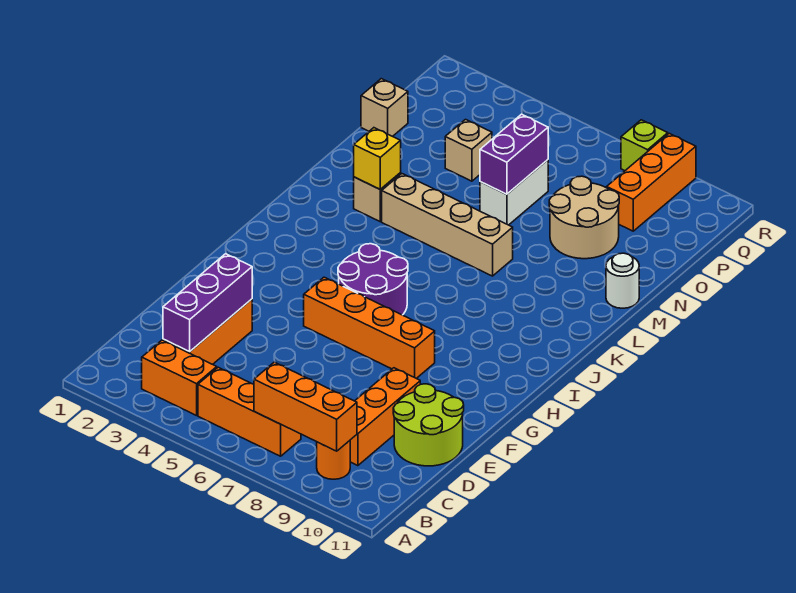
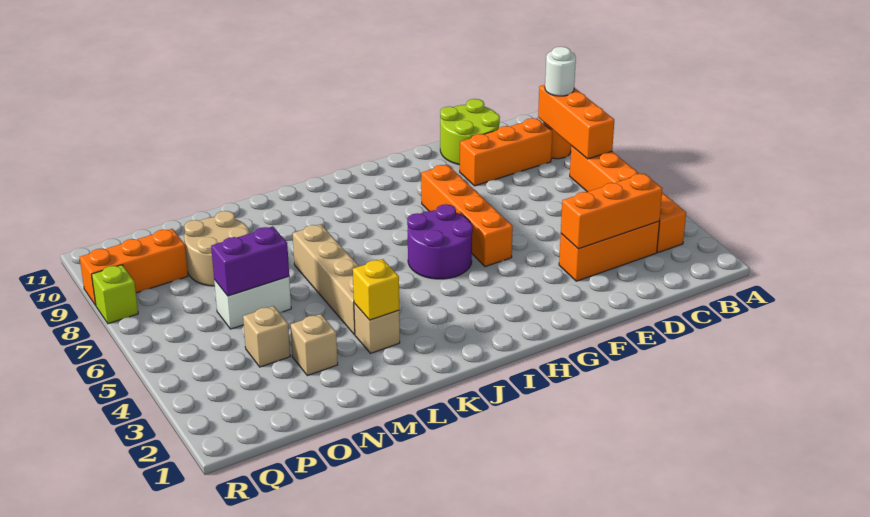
purple 1x3 brick [163,254,252,352] -> orange 1x3 brick [561,174,662,249]
white 1x1 round brick [606,253,639,308] -> white 1x1 round brick moved to [545,47,576,96]
tan 1x1 brick [361,79,408,137] -> tan 1x1 brick moved to [291,314,338,376]

